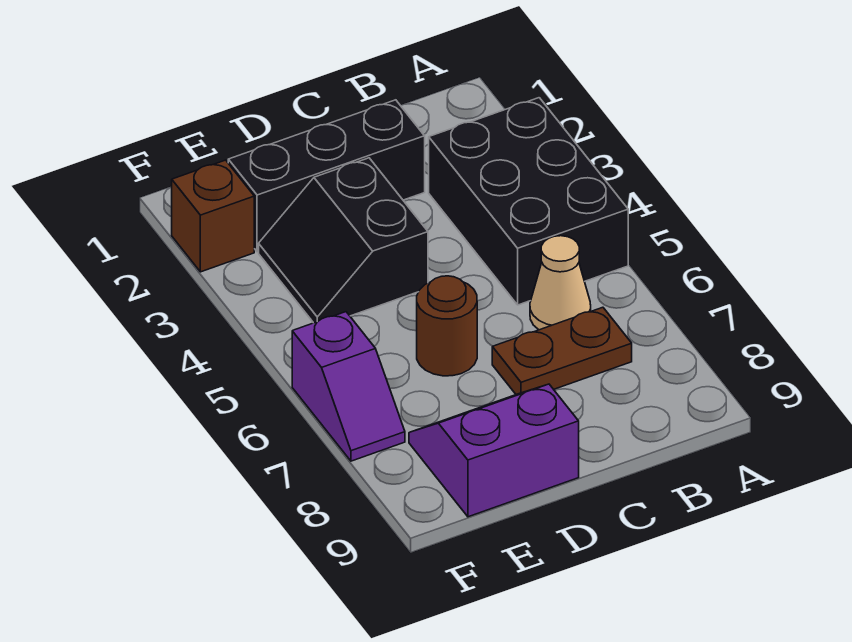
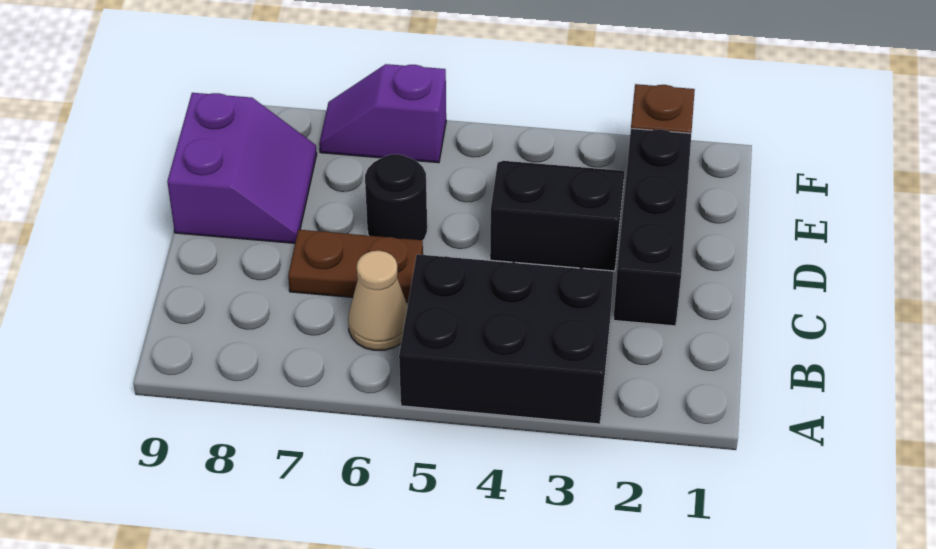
brown 1x2 plate [492,307,632,394] -> brown 1x2 plate turned to [288,230,423,302]
brown 1x1 round brick [417,276,477,376] -> black 1x1 round brick [365,154,427,240]

